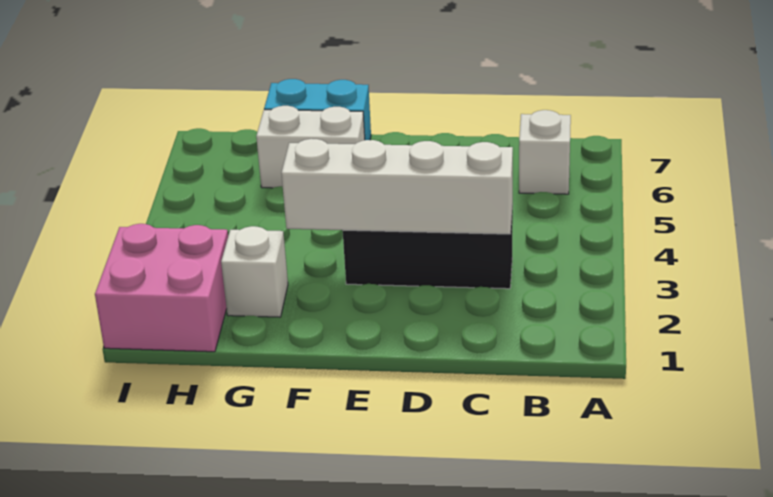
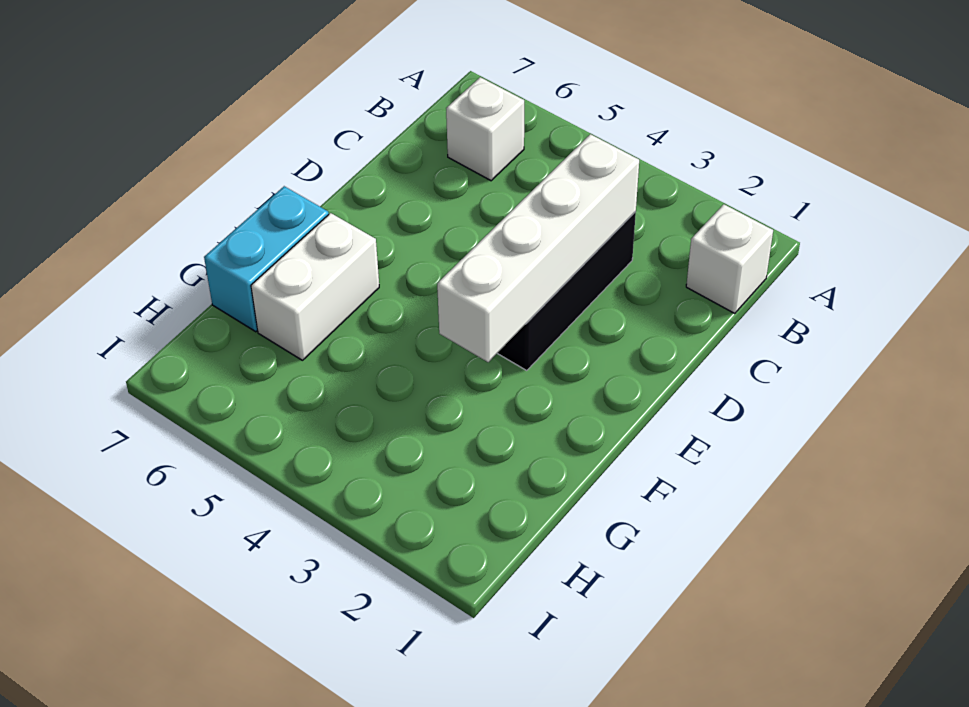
white 1x1 brick [221,226,288,317] -> white 1x1 brick moved to [686,204,773,314]
pink 2x2 brick [95,224,228,352] -> none

